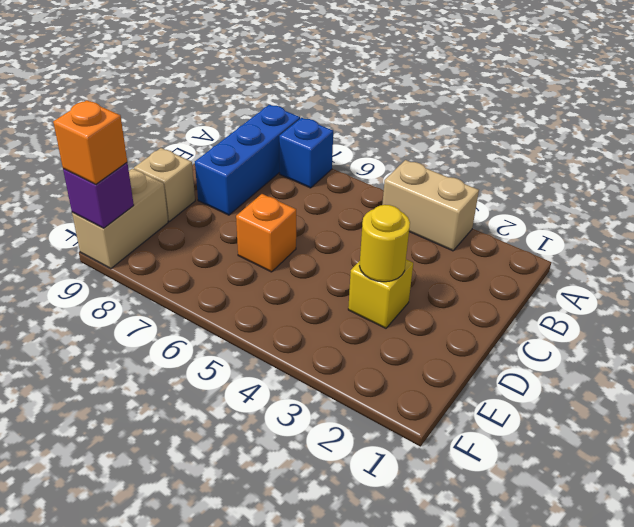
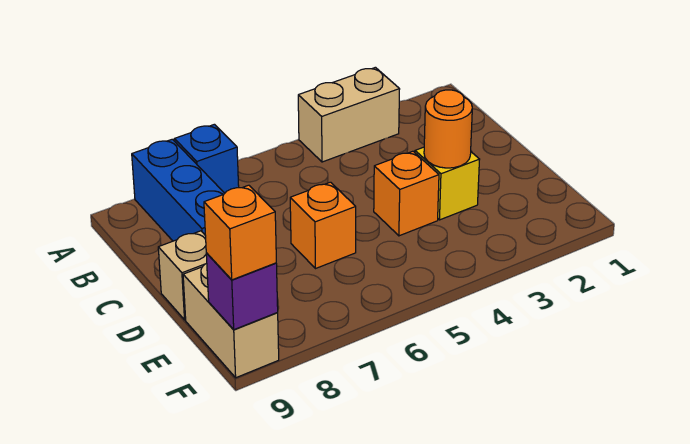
yellow 1x1 round brick [360,205,410,282] -> orange 1x1 round brick [424,90,472,168]
none -> orange 1x1 brick [374,151,439,236]

